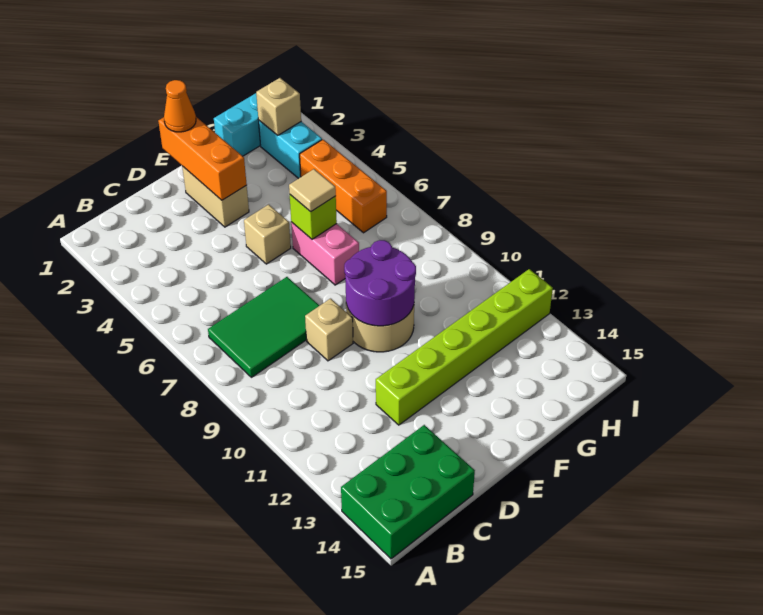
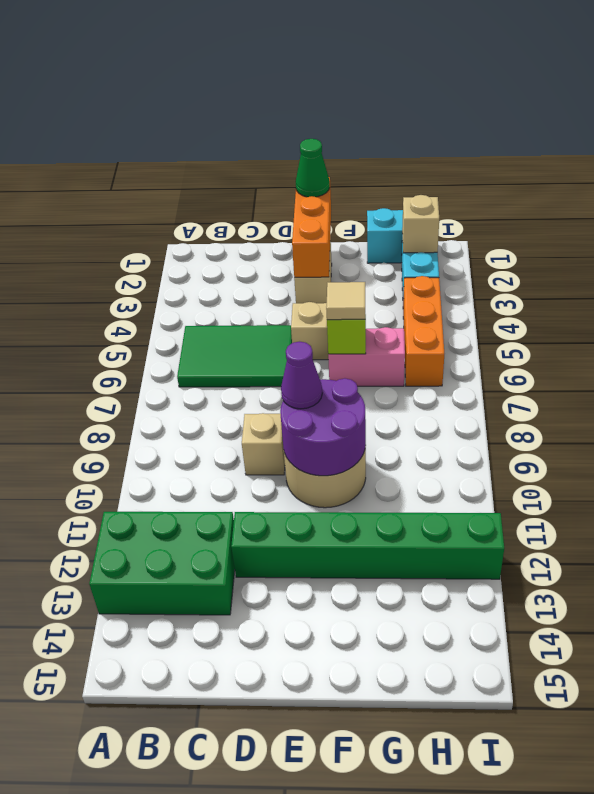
green 2x3 brick [341,425,475,559] -> green 2x3 brick moved to [89,512,235,615]
green 2x3 tile [208,277,319,377] -> green 2x3 tile moved to [177,325,292,387]
lime 1x6 brick [376,269,553,425] -> green 1x6 brick [231,512,504,579]
orange 1x1 cone [164,80,196,132] -> green 1x1 cone [296,139,330,197]
none -> purple 1x1 cone [281,342,322,409]
pink 1x2 brick [291,222,359,285] -> pink 1x2 brick turned to [328,327,405,386]

